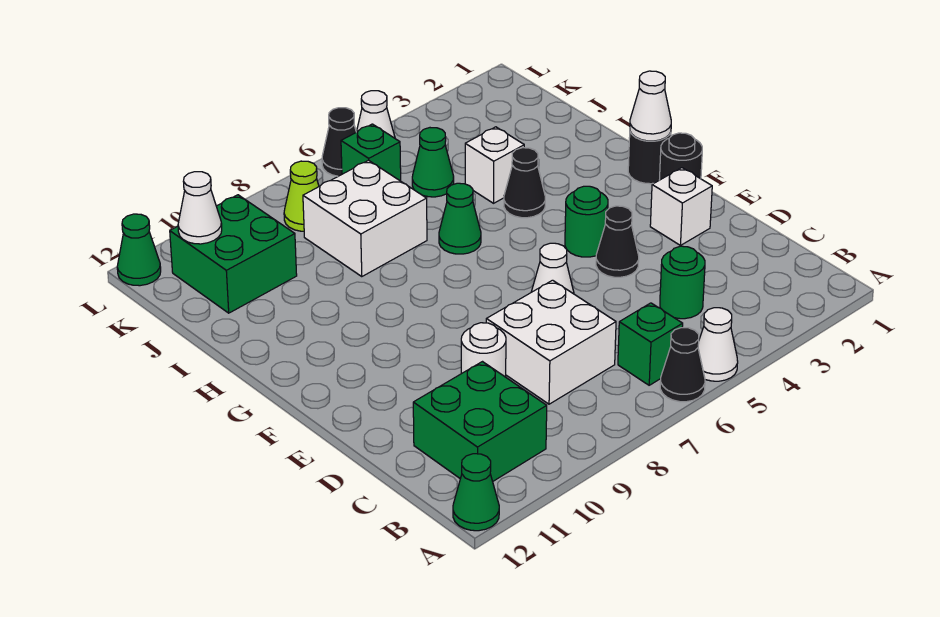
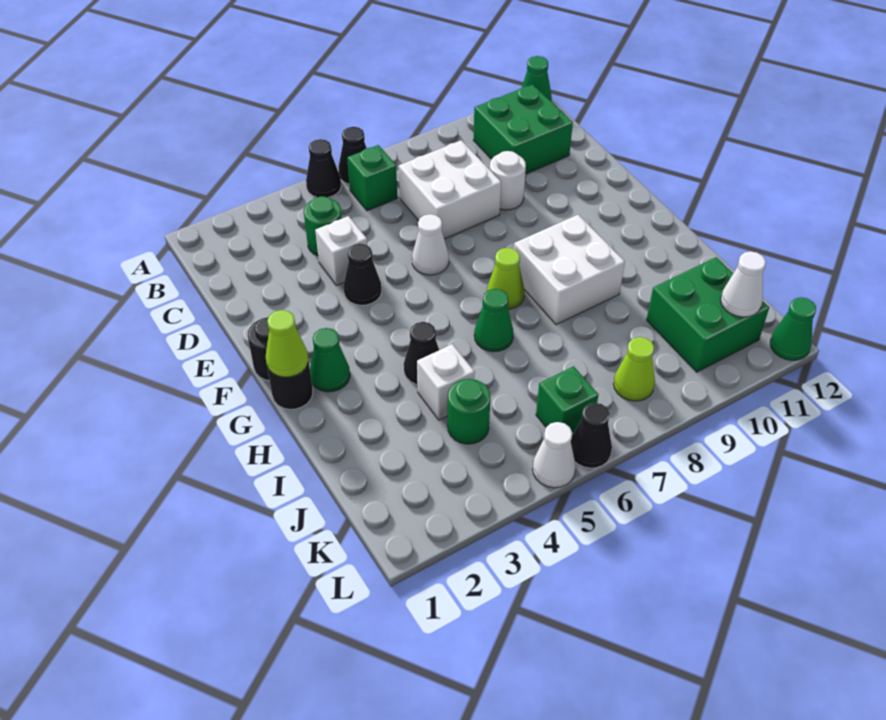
white 1x1 cone [698,308,738,381] -> black 1x1 cone [306,139,341,197]
white 1x1 brick [650,168,712,245] -> white 1x1 brick moved to [315,216,367,286]
green 1x1 round brick [565,186,608,257] -> green 1x1 round brick moved to [448,379,490,444]
white 1x1 cone [630,71,671,141] -> lime 1x1 cone [266,310,308,377]
none -> lime 1x1 cone [487,248,525,309]
white 2x2 brick [303,160,427,277] -> white 2x2 brick moved to [514,215,625,325]
green 1x1 cone [412,128,454,197] -> green 1x1 cone moved to [310,328,350,392]

